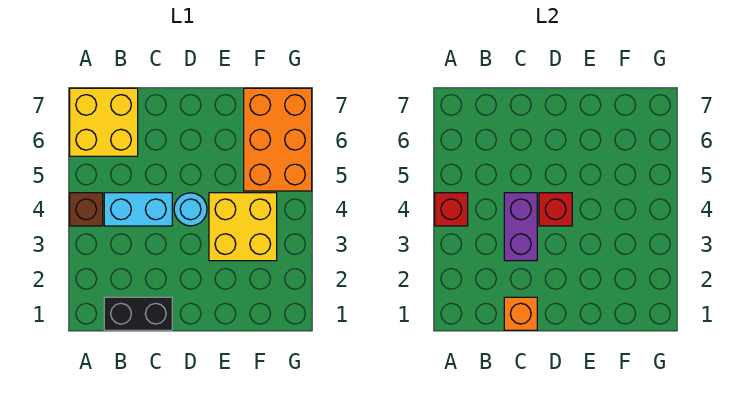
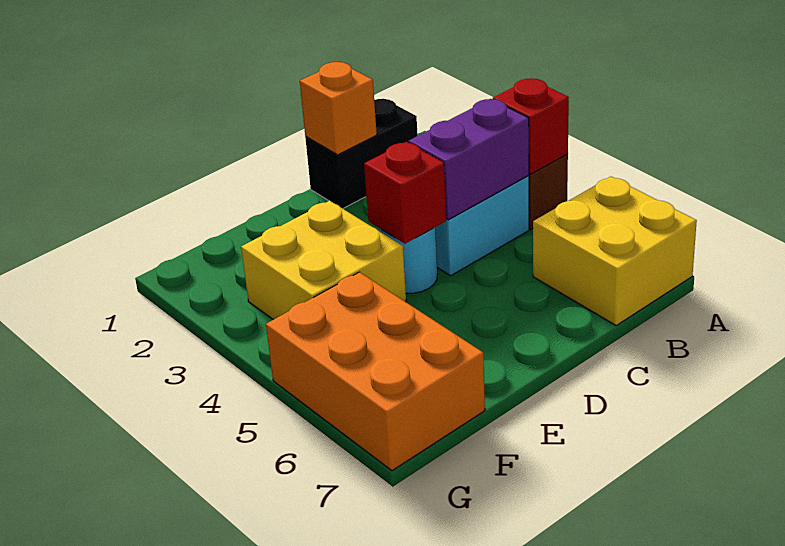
purple 1x2 brick [504,193,537,261] -> purple 1x2 brick turned to [408,99,529,220]

